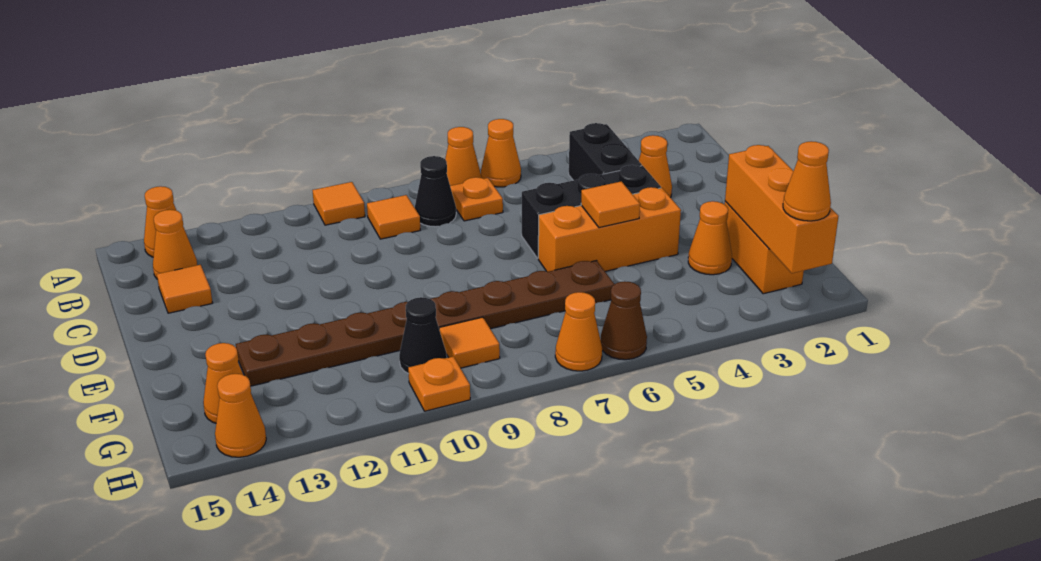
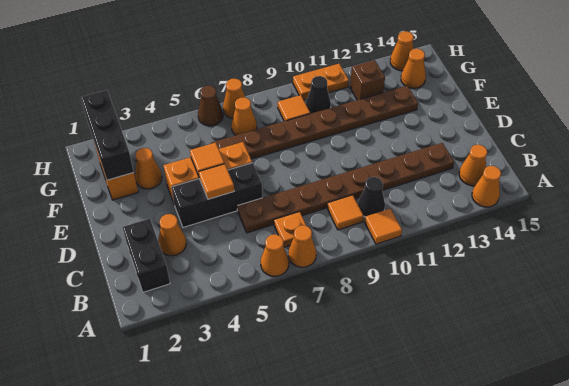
black 1x2 brick [569,123,642,180] -> black 1x2 brick moved to [123,219,170,292]
black 1x1 cone [415,156,456,227] -> black 1x1 cone moved to [358,177,385,217]
none -> brown 1x8 plate [237,143,454,233]
orange 1x1 tile [157,265,212,313] -> orange 1x1 tile moved to [199,164,234,199]
orange 1x3 brick [725,145,839,273] -> black 1x3 brick [81,90,134,180]
none -> brown 1x1 brick [350,60,385,100]
orange 1x1 cone [783,141,831,221] -> orange 1x1 cone moved to [231,97,257,135]
orange 1x1 plate [408,356,470,411] -> orange 1x2 plate [293,64,349,100]

